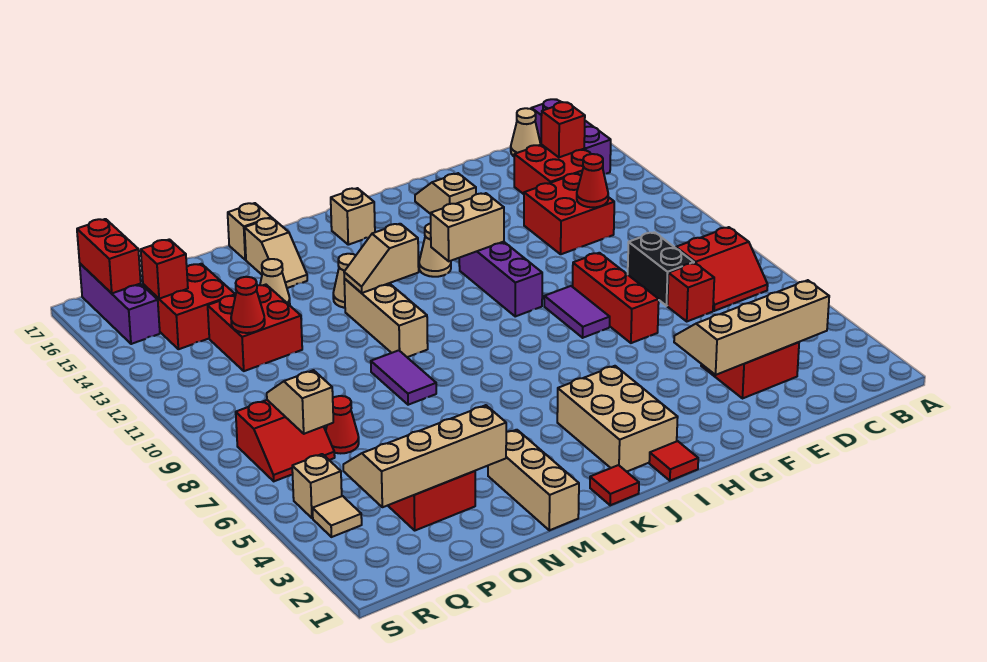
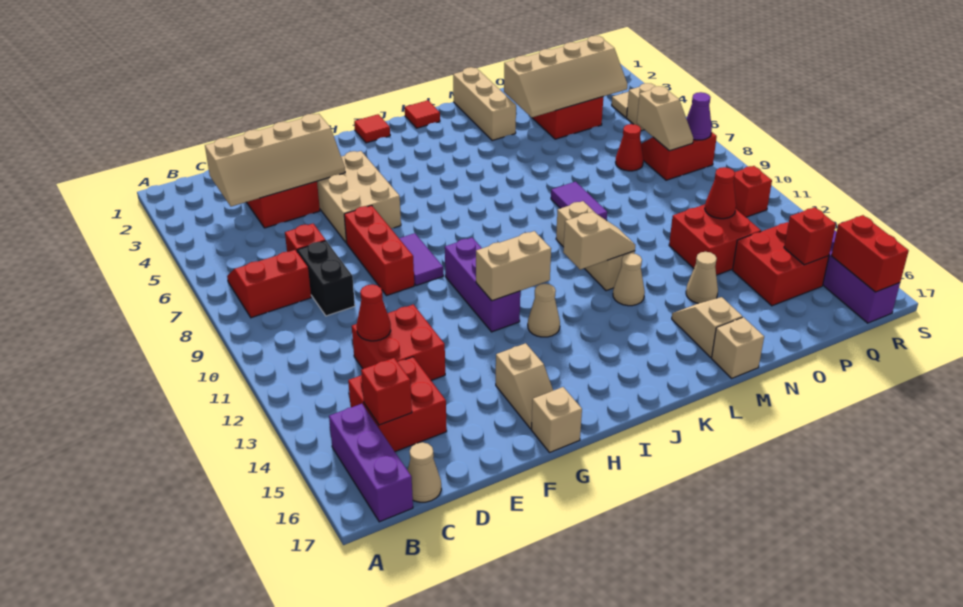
tan 2x3 brick [557,366,678,472] -> tan 2x3 brick moved to [317,151,401,243]
tan 1x1 brick [331,188,375,245] -> tan 1x1 brick moved to [531,387,582,452]
none -> purple 1x1 cone [686,92,712,140]
none -> red 1x1 brick [734,166,772,217]

